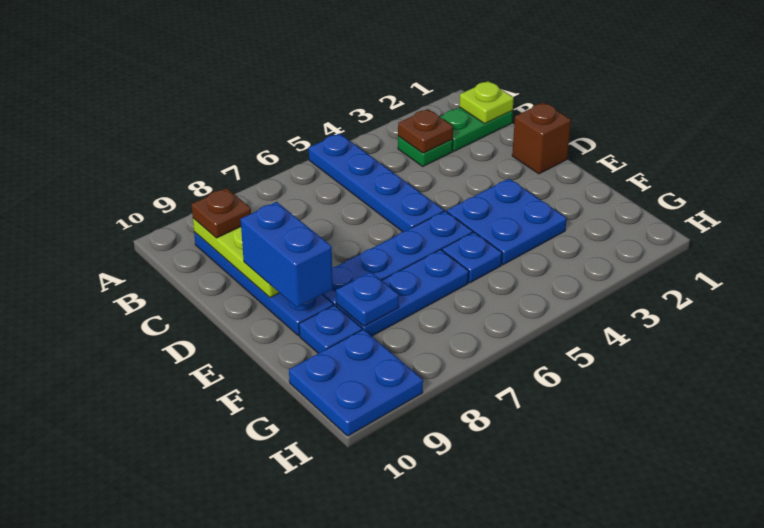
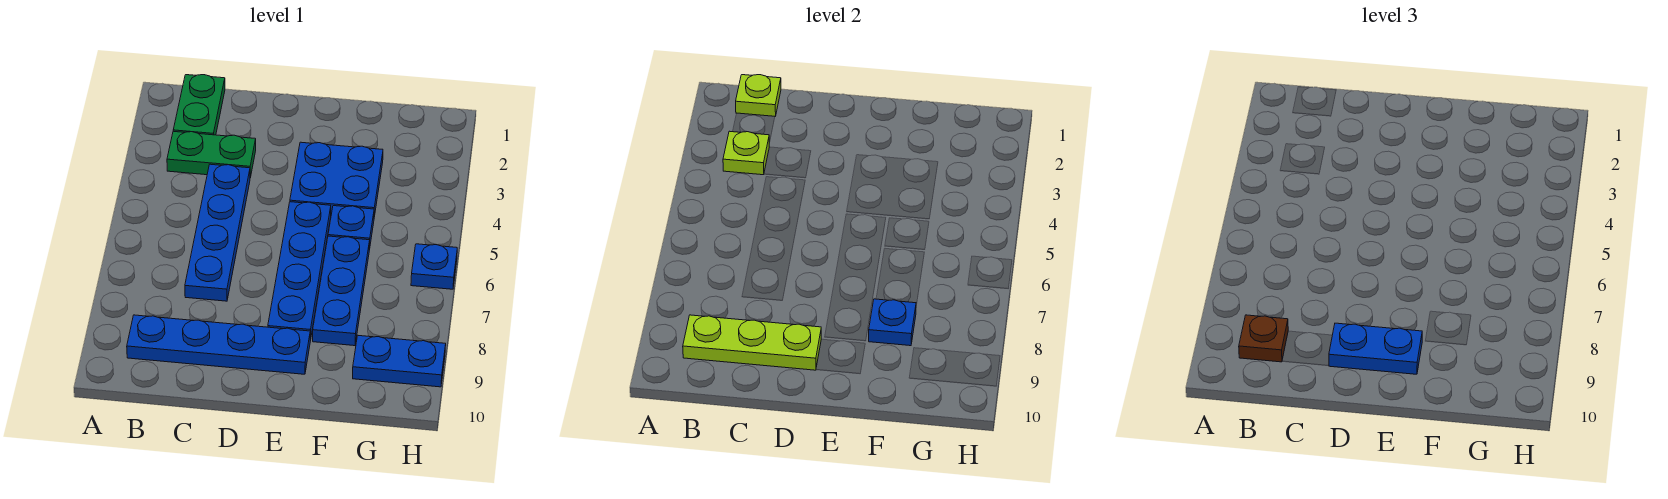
blue 1x4 plate [309,134,444,232] -> blue 1x4 plate turned to [185,164,250,301]
green 1x1 plate [398,136,453,166] -> green 1x2 plate [167,131,256,178]
brown 1x1 plate [398,109,453,153] -> lime 1x1 plate [723,131,769,175]
brown 1x1 brick [512,102,571,174] -> none
blue 1x2 brick [241,202,333,308] -> blue 1x2 plate [1329,323,1422,374]
blue 1x1 plate [299,305,362,353] -> blue 1x1 plate moved to [411,244,457,289]
blue 2x2 plate [289,329,423,436] -> blue 1x2 plate [353,336,446,387]

